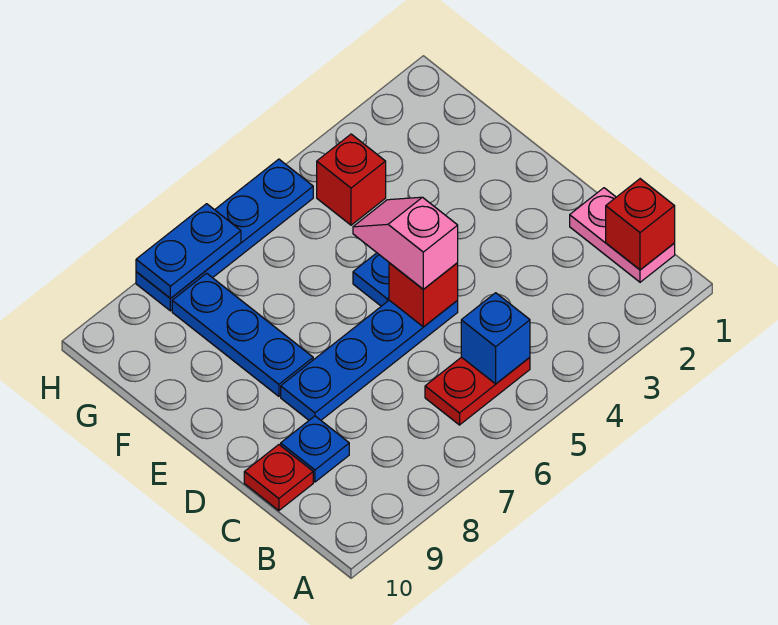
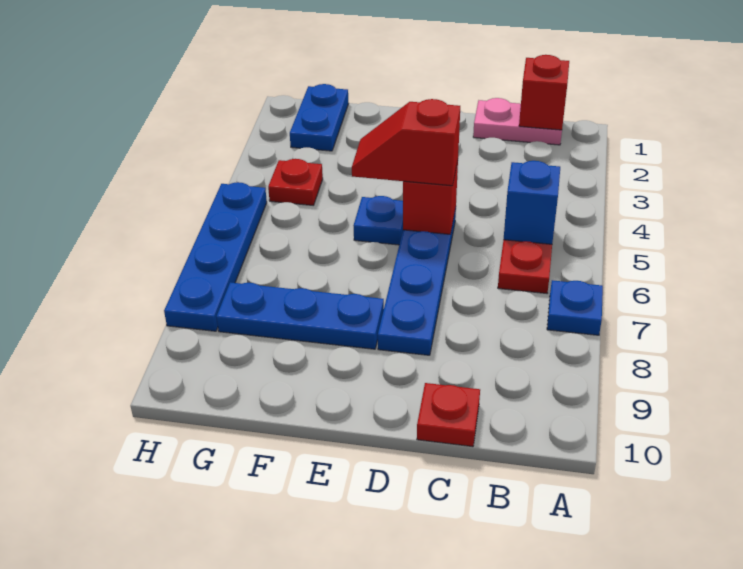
blue 1x1 plate [281,416,349,482] -> blue 1x1 plate moved to [547,280,603,335]
pink 1x2 slope [353,197,458,289] -> red 1x2 slope [352,99,460,186]
red 1x1 brick [317,134,386,225] -> red 1x1 plate [268,159,323,205]
blue 1x2 plate [136,204,241,299] -> blue 1x2 plate moved to [290,84,348,151]

